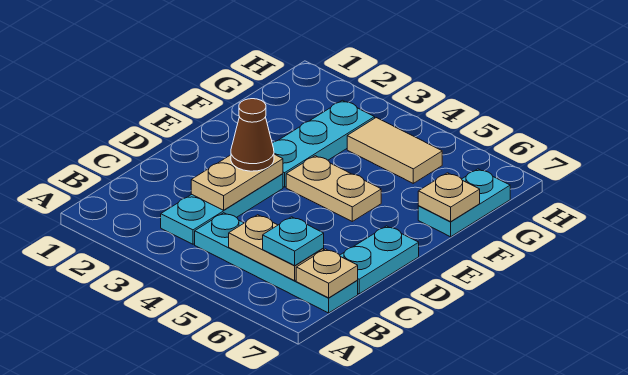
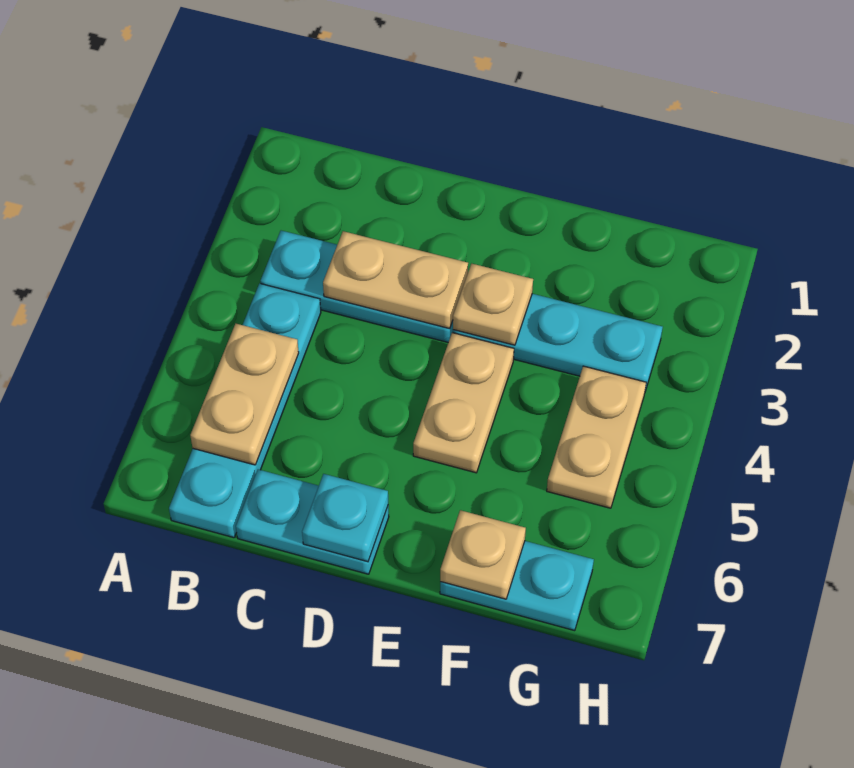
cyan 1x1 plate [263,217,324,266] -> cyan 1x1 plate moved to [302,474,388,562]
tan 1x1 plate [296,249,358,298] -> tan 1x1 plate moved to [453,264,533,345]
brown 1x1 cone [231,99,274,171] -> none
tan 1x2 tile [347,118,442,183] -> tan 1x2 plate [547,366,646,508]

